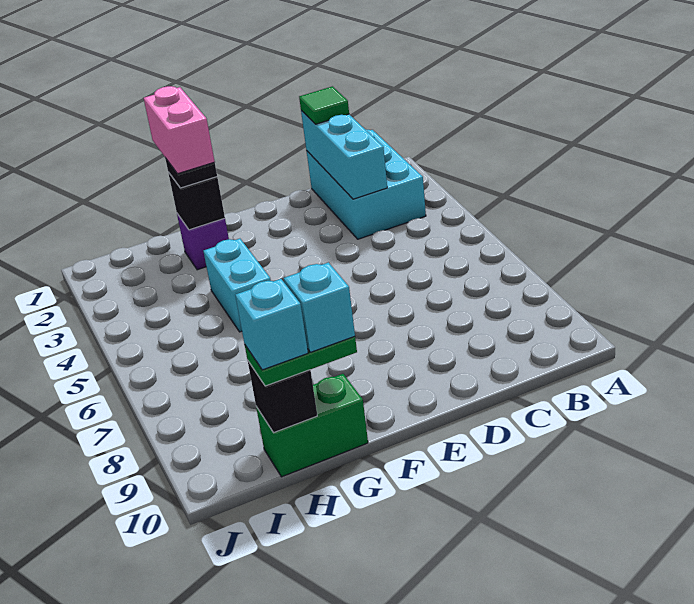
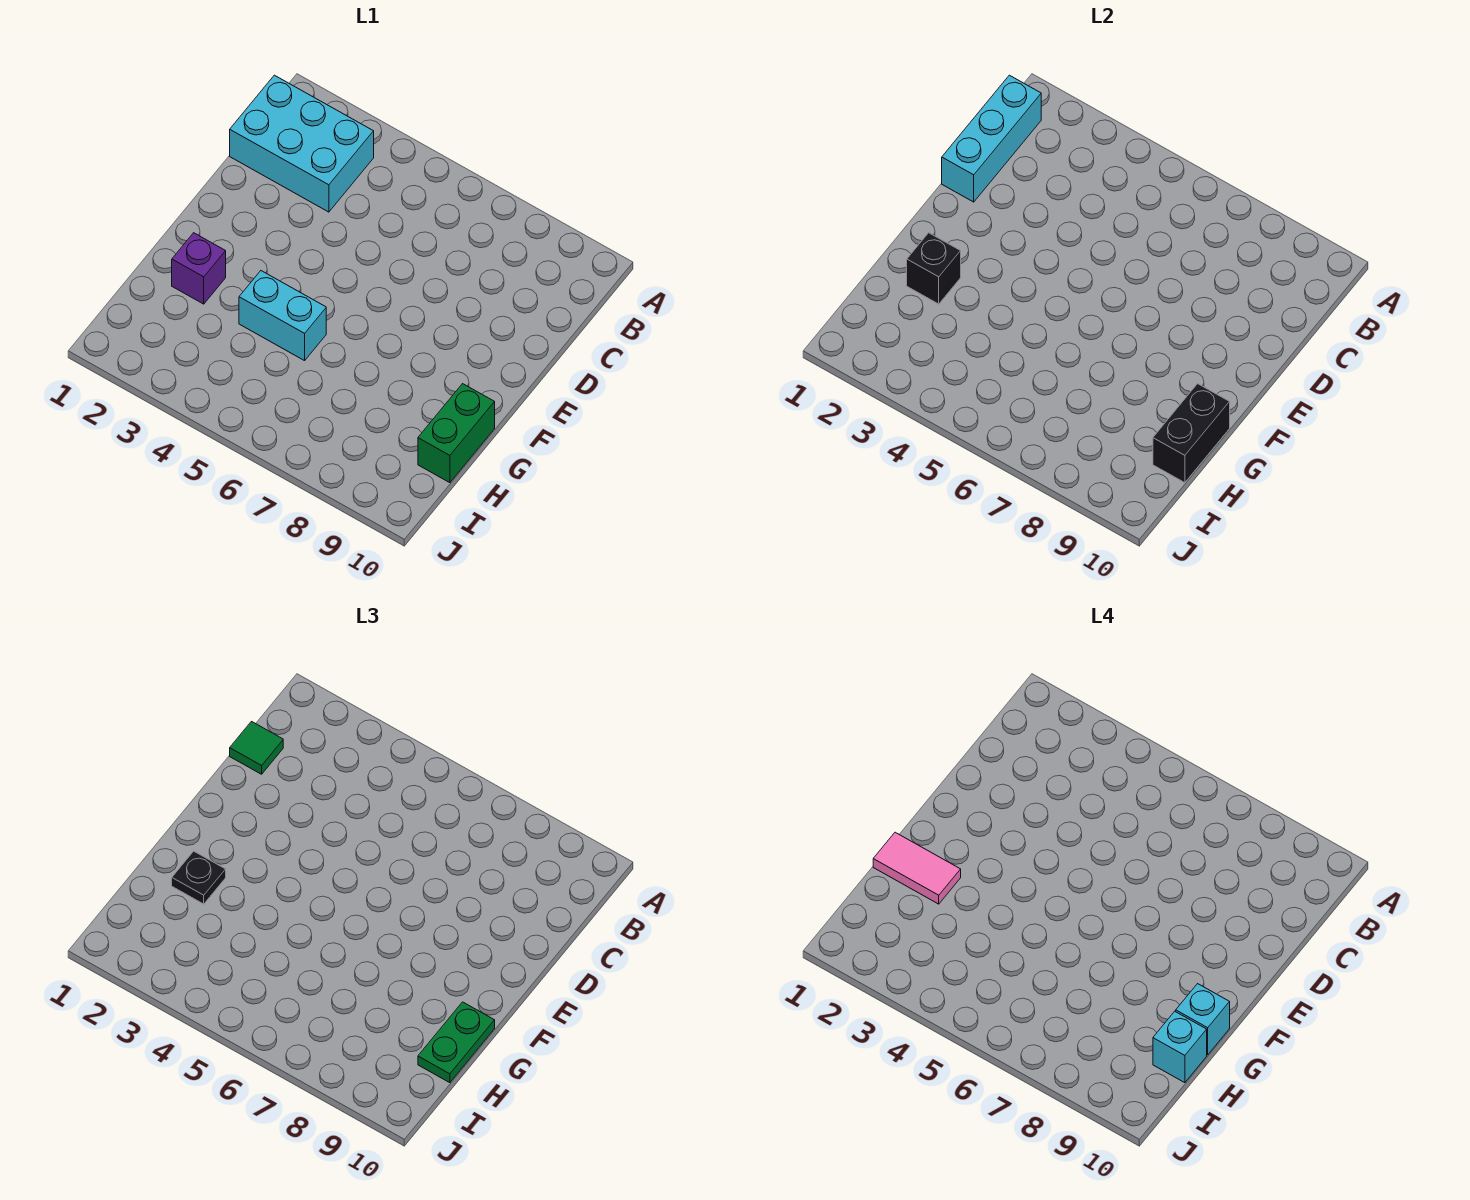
cyan 1x3 brick [301,111,387,199] -> cyan 1x3 brick turned to [942,75,1041,202]
pink 1x2 brick [144,86,215,174] -> pink 1x2 tile [873,832,961,904]
black 1x1 brick [247,360,317,433] -> black 1x2 brick [1153,384,1230,483]

